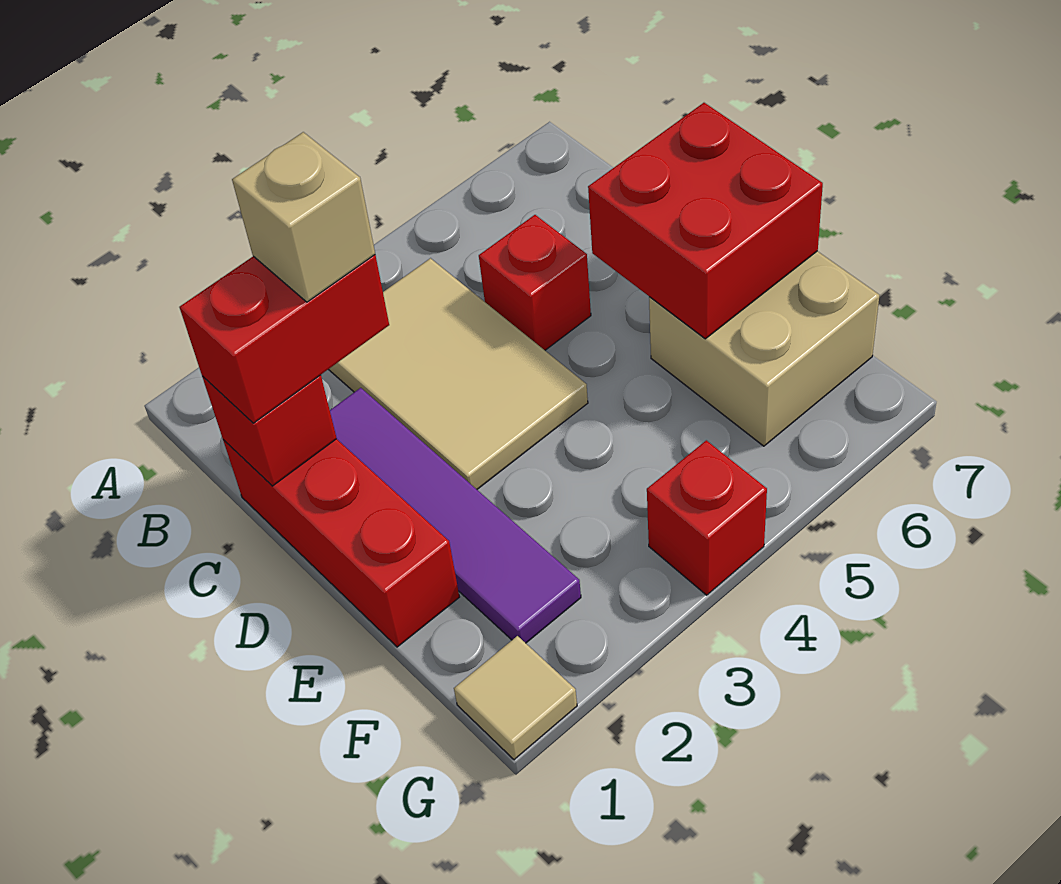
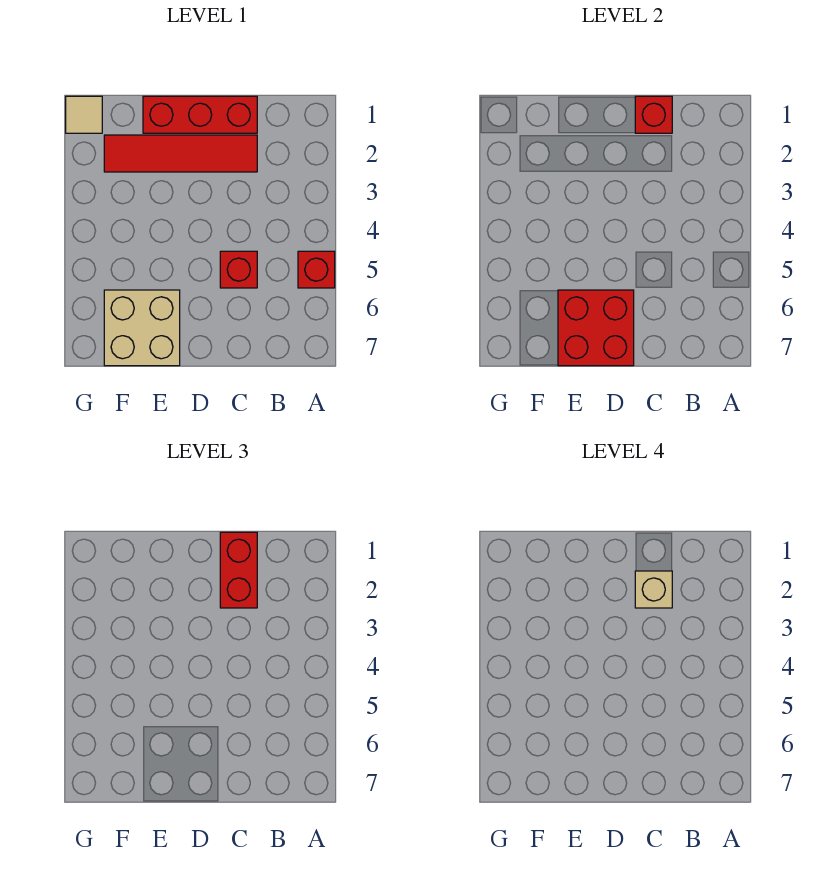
tan 2x3 tile [328,258,588,489] -> none
purple 1x4 tile [330,388,581,643] -> red 1x4 tile [104,135,257,172]
red 1x1 brick [647,440,767,595] -> red 1x1 brick moved to [298,251,335,288]

